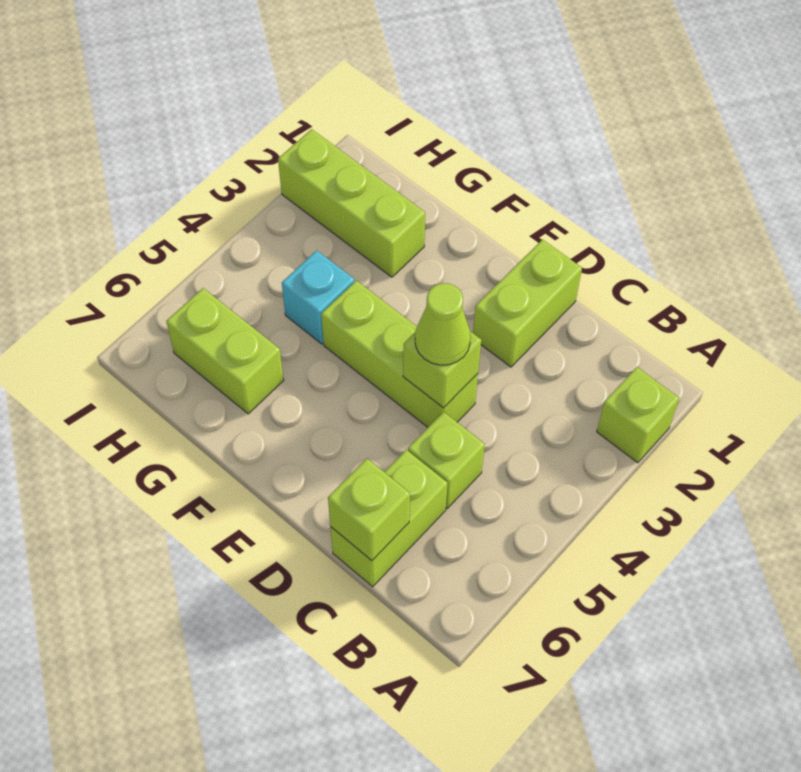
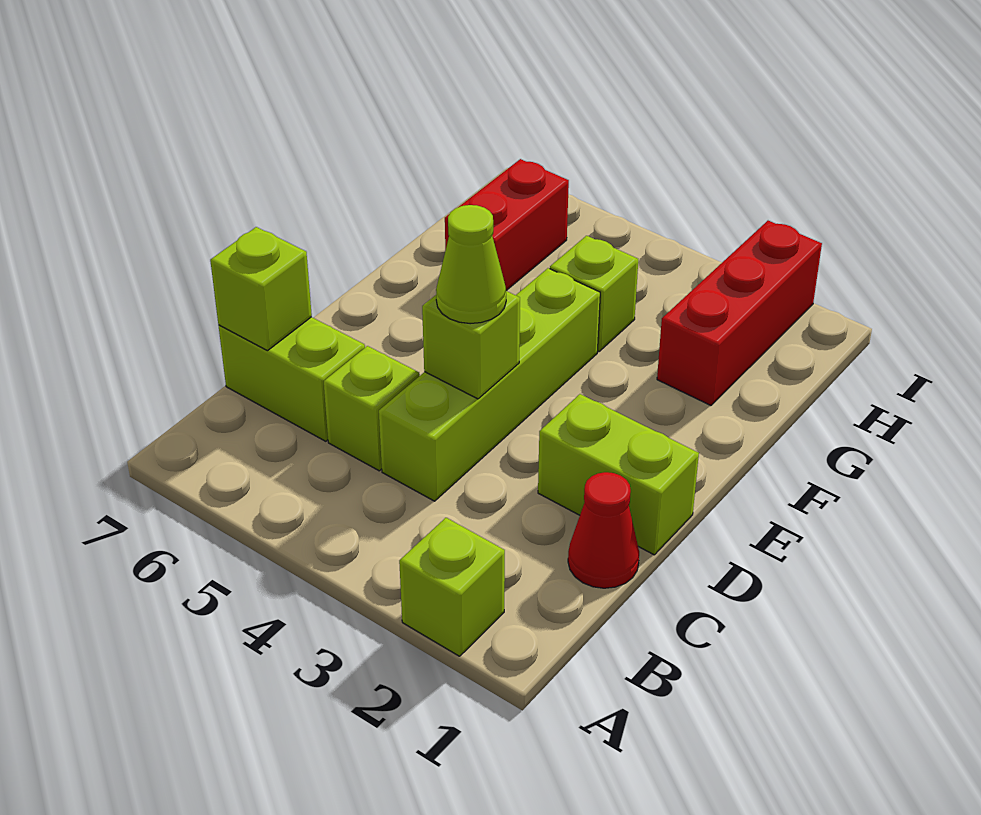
none -> red 1x1 cone [568,472,639,588]
lime 1x3 brick [321,281,478,427] -> lime 1x4 brick [379,268,600,501]
lime 1x3 brick [278,129,425,277] -> red 1x3 brick [657,221,822,405]
cyan 1x1 brick [282,250,354,344] -> lime 1x1 brick [550,236,638,351]
lime 1x2 brick [166,288,284,414] -> red 1x2 brick [445,159,569,291]

